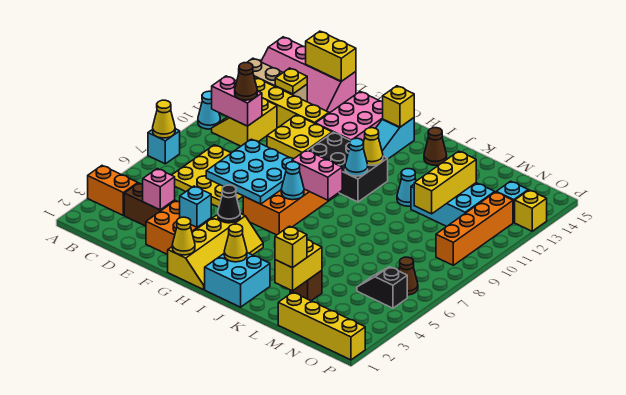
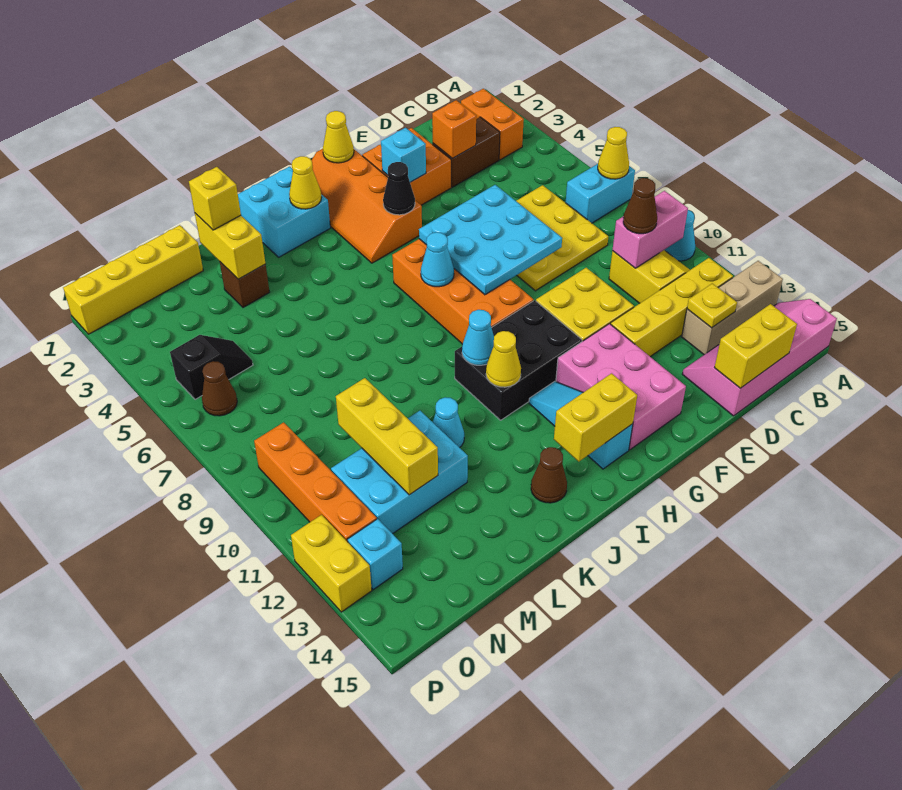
orange 1x2 brick [88,166,138,215] -> orange 1x2 brick turned to [461,89,524,160]
cyan 1x1 brick [148,129,180,164] -> cyan 1x2 brick [566,164,635,223]
pink 1x1 brick [143,169,175,210] -> orange 1x1 brick [432,100,476,158]
yellow 2x4 slope [168,214,263,290] -> orange 2x4 slope [311,149,422,263]
pink 1x2 brick [292,150,342,200] -> none
yellow 1x1 brick [383,86,414,127] -> yellow 1x2 brick [554,373,637,462]
yellow 1x1 brick [515,190,547,231] -> yellow 1x2 brick [291,515,372,612]

